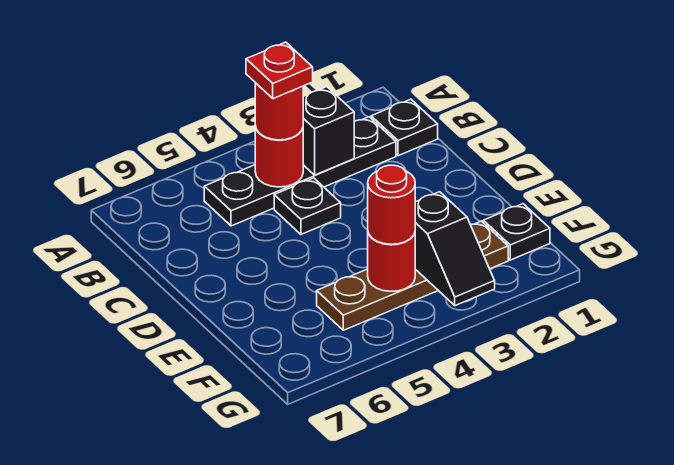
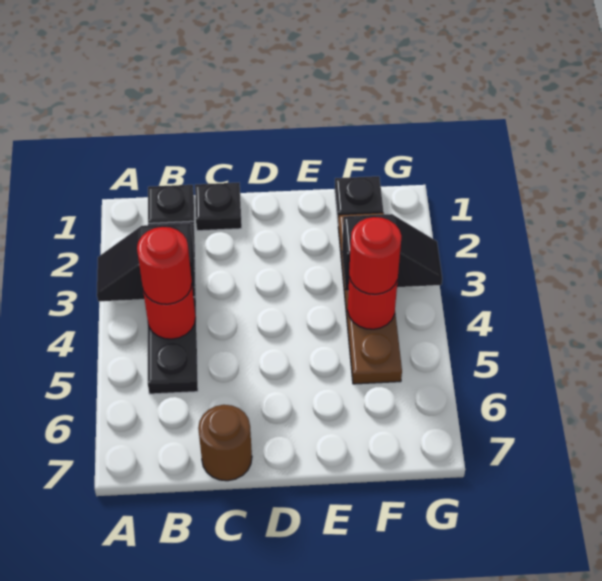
red 1x1 plate [246,42,313,99] -> none
black 1x1 plate [274,178,341,234] -> black 1x1 plate moved to [195,183,242,231]
none -> brown 1x1 round brick [198,405,252,481]

